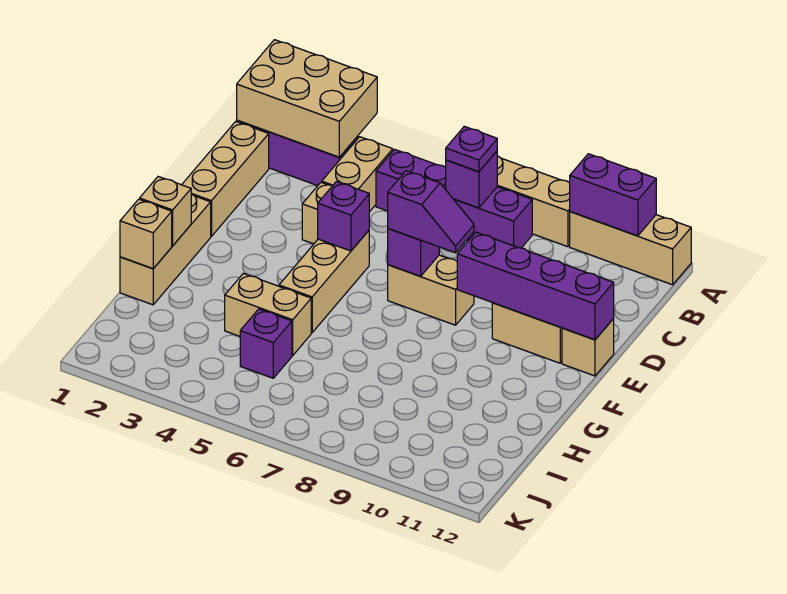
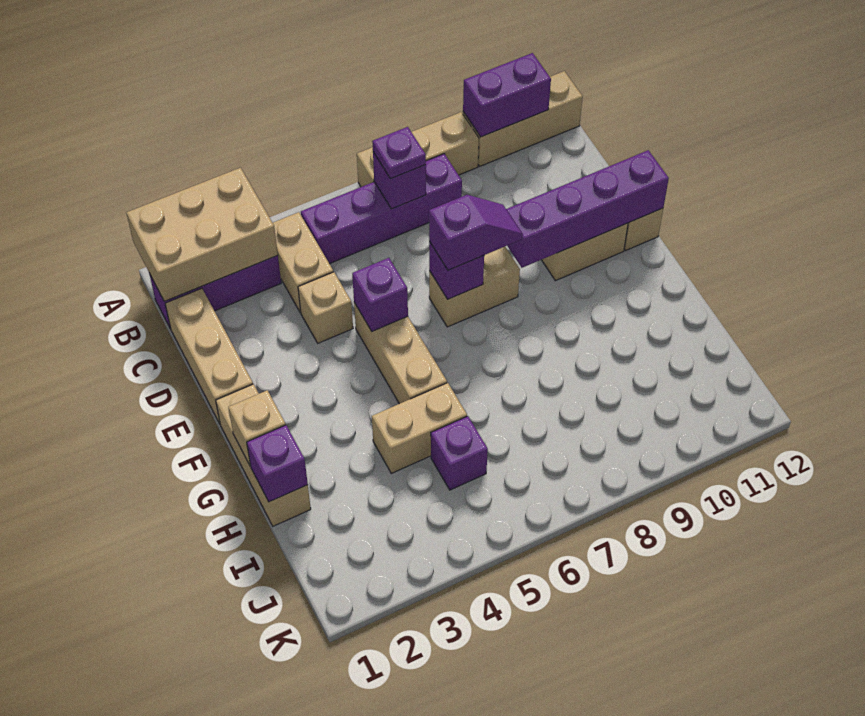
tan 1x1 brick [120,199,172,268] -> purple 1x1 brick [247,425,308,502]

